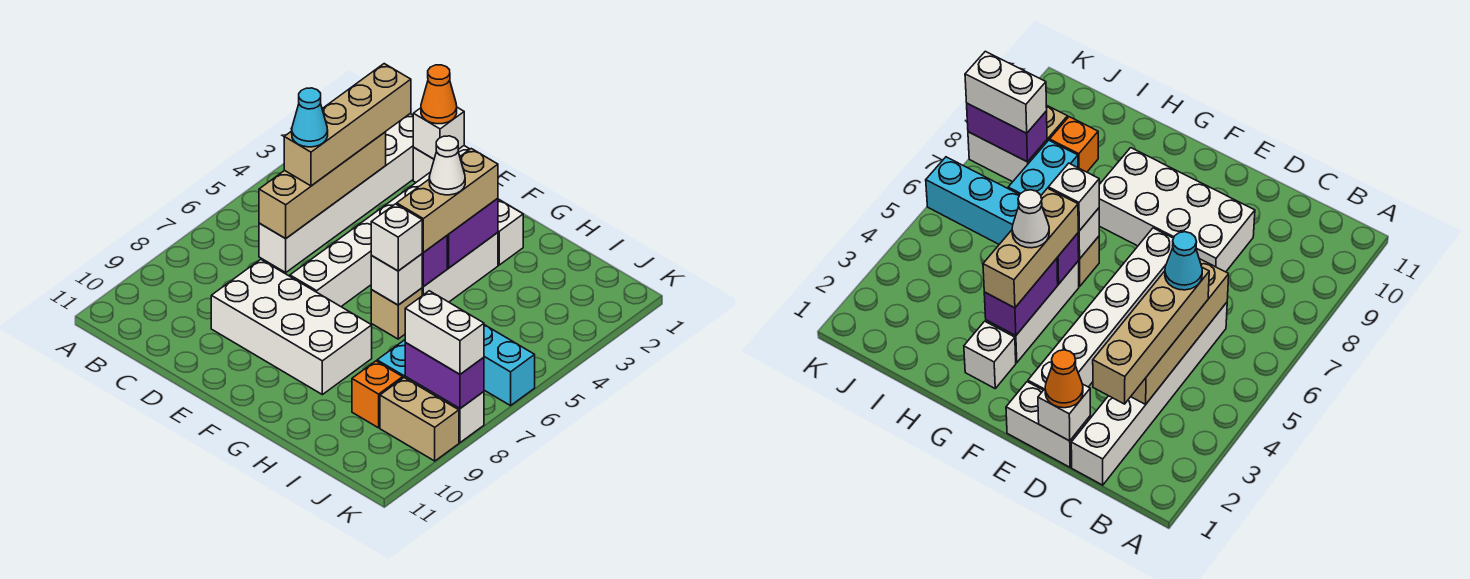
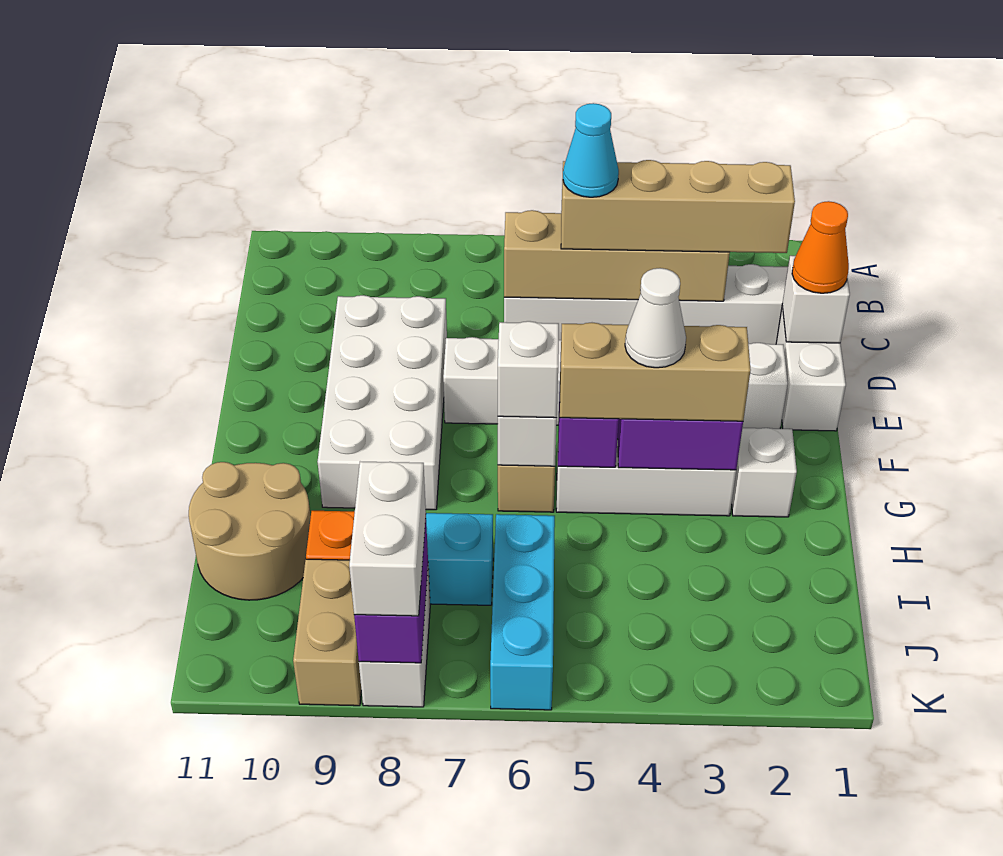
none -> tan 2x2 round brick [189,462,311,600]

